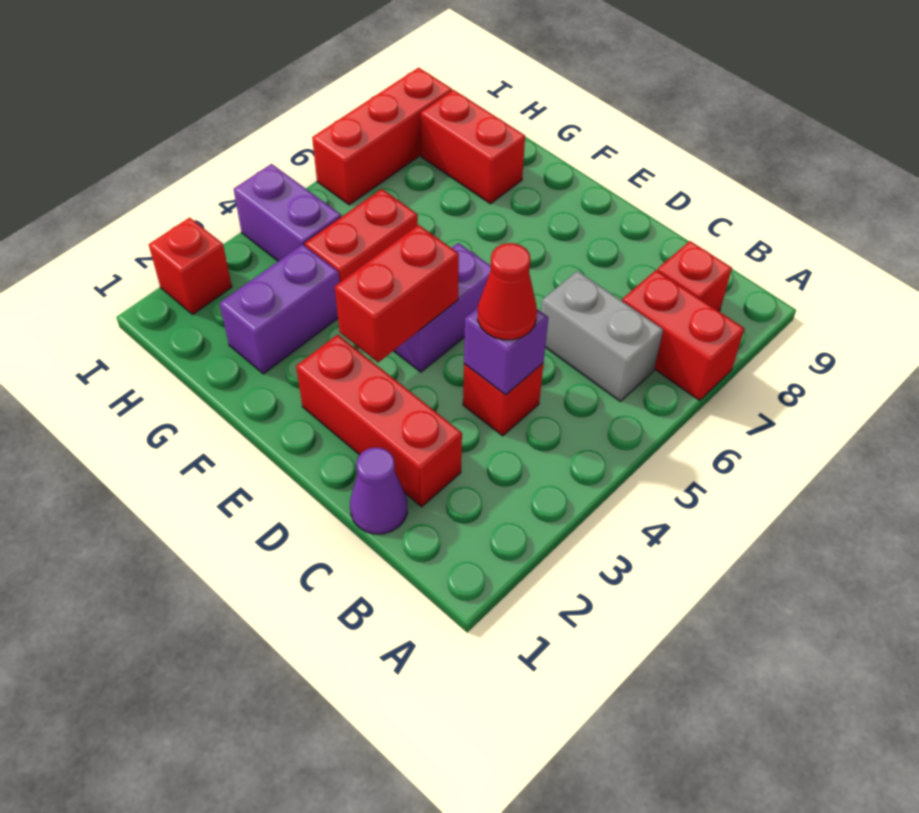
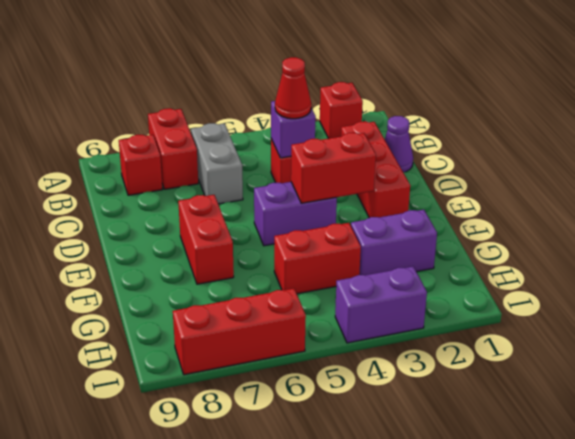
red 1x2 brick [421,90,525,204] -> red 1x2 brick moved to [178,195,234,284]
purple 1x2 brick [233,164,341,261] -> purple 1x2 brick turned to [335,267,427,343]
red 1x1 brick [149,217,232,314] -> red 1x1 brick moved to [320,82,363,138]

